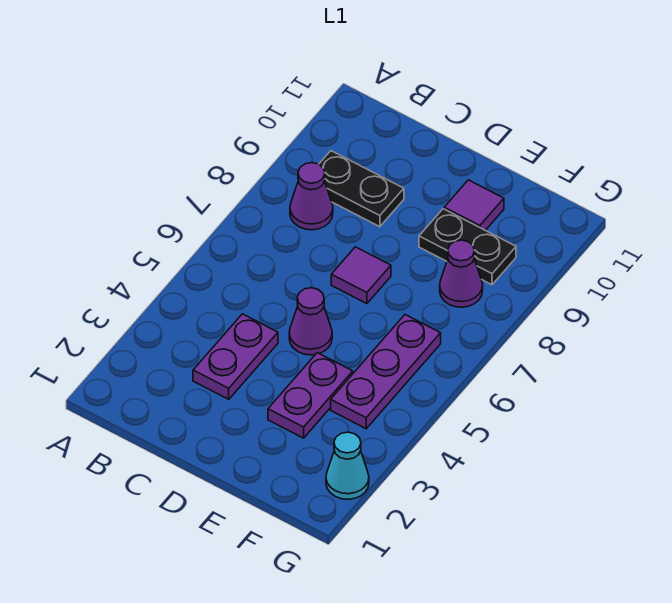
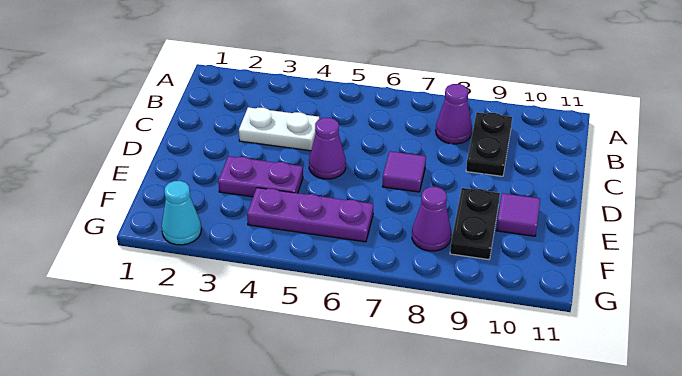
purple 1x2 plate [193,314,278,399] -> white 1x2 plate [239,107,319,151]

